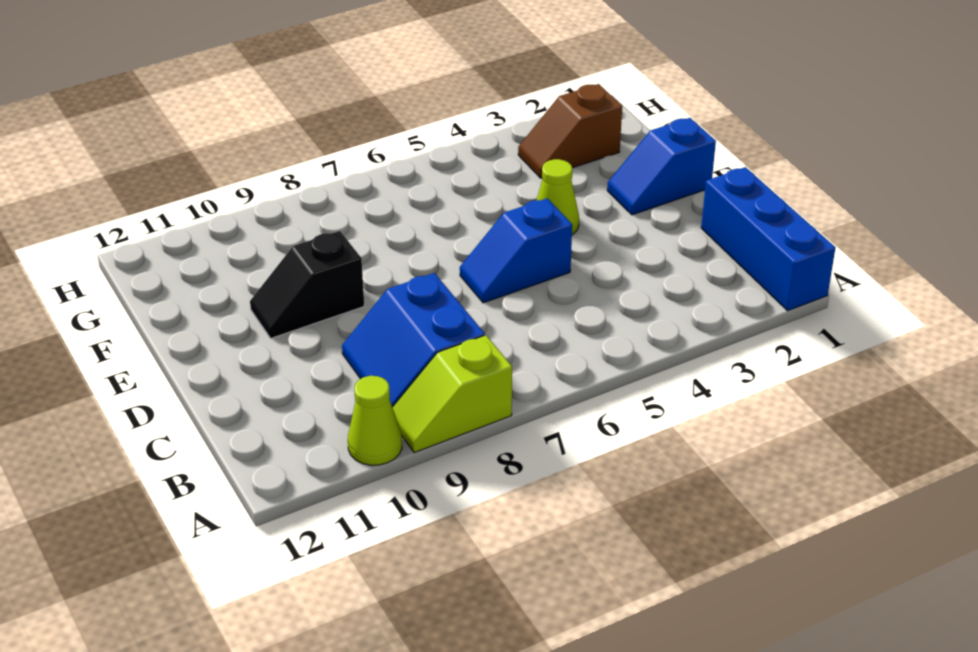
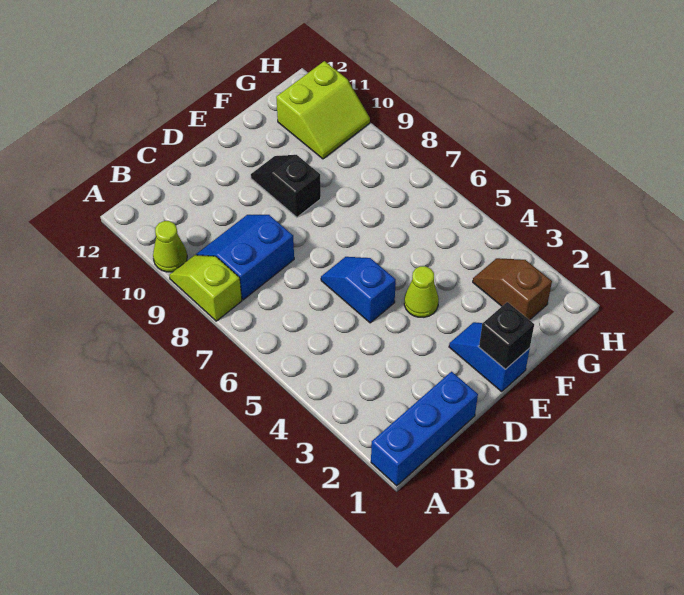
none -> black 1x1 brick [479,302,534,369]
none -> lime 2x2 slope [276,61,370,159]

